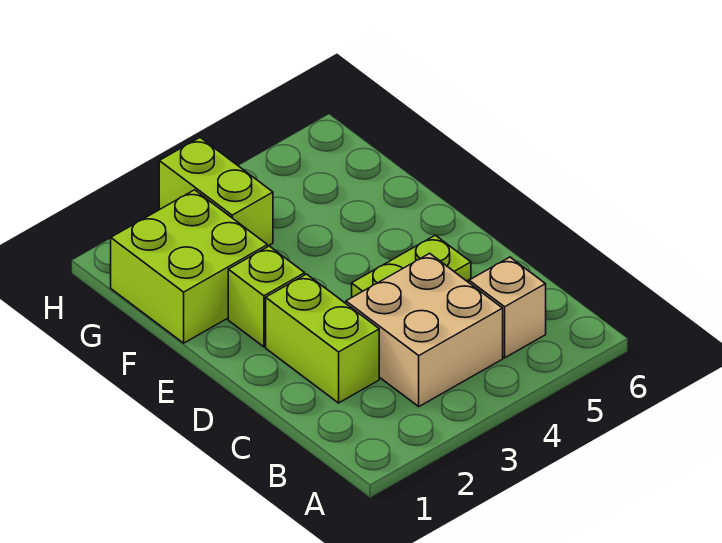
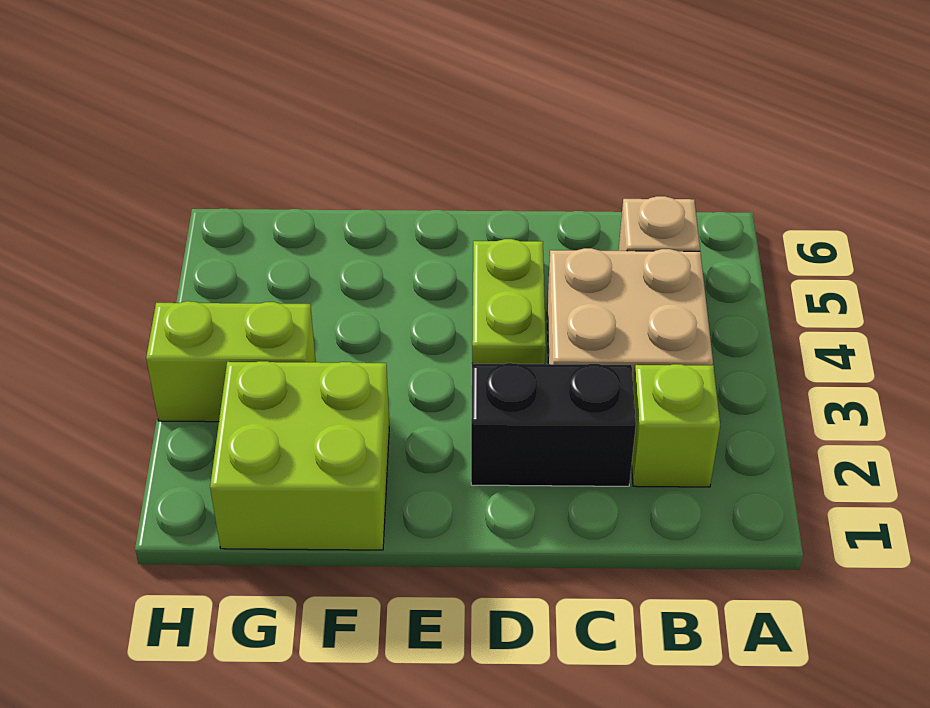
lime 1x2 brick [266,274,379,403] -> black 1x2 brick [471,363,636,486]
lime 1x1 brick [228,246,305,347] -> lime 1x1 brick moved to [632,364,720,487]

